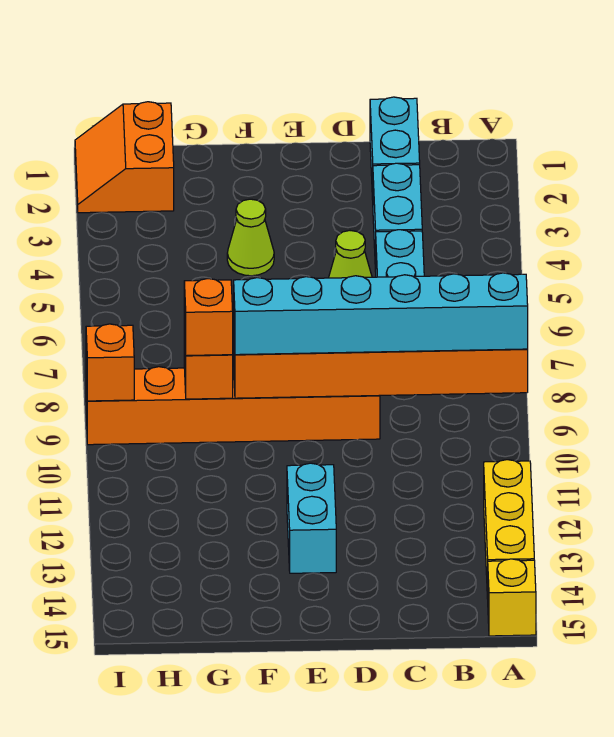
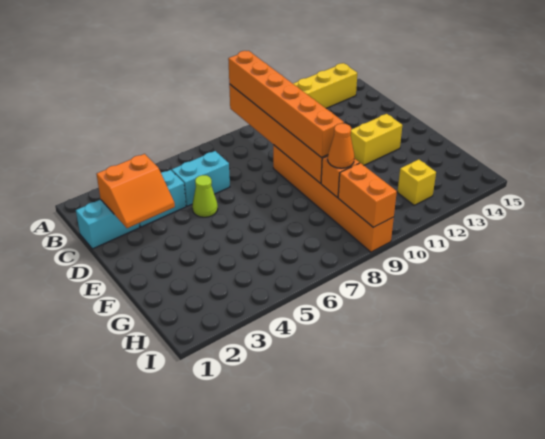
cyan 1x6 brick [234,273,528,355] -> orange 1x6 brick [228,51,344,158]
yellow 1x1 brick [488,559,536,636] -> yellow 1x1 brick moved to [397,159,436,205]
cyan 1x2 brick [287,463,336,573] -> yellow 1x2 brick [351,114,402,165]
lime 1x1 cone [227,199,274,276] -> none
orange 1x1 brick [184,279,233,356] -> orange 1x1 cone [328,123,354,168]
orange 2x2 slope [75,102,174,213] -> orange 2x2 slope moved to [97,154,175,228]
orange 1x1 brick [86,324,134,401] -> orange 1x2 brick [338,163,397,227]

